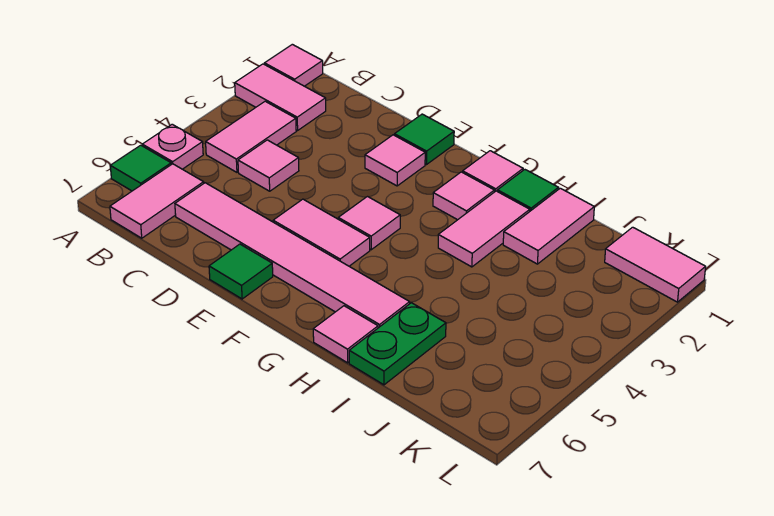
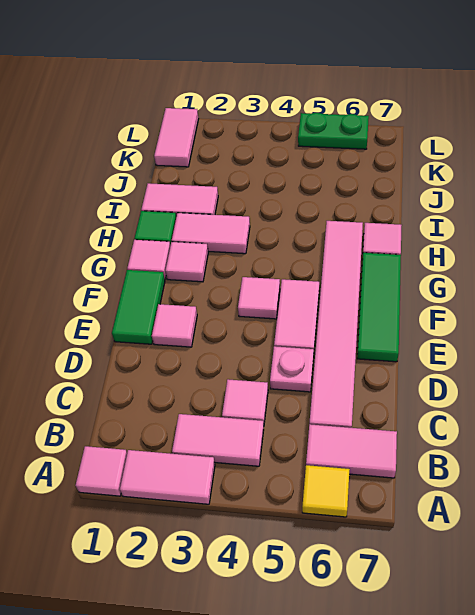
pink 1x2 tile [235,64,326,130] -> pink 1x2 tile turned to [120,450,215,504]
pink 1x1 plate [142,124,203,169] -> pink 1x1 plate moved to [270,346,314,392]
green 1x1 tile [110,145,171,191] -> yellow 1x1 tile [302,465,350,517]
green 1x1 tile [394,114,454,165] -> green 1x2 tile [112,270,165,344]
green 1x1 tile [209,244,273,299] -> green 1x3 tile [357,253,401,362]
green 1x2 plate [349,303,446,385] -> green 1x2 plate moved to [298,113,369,149]

